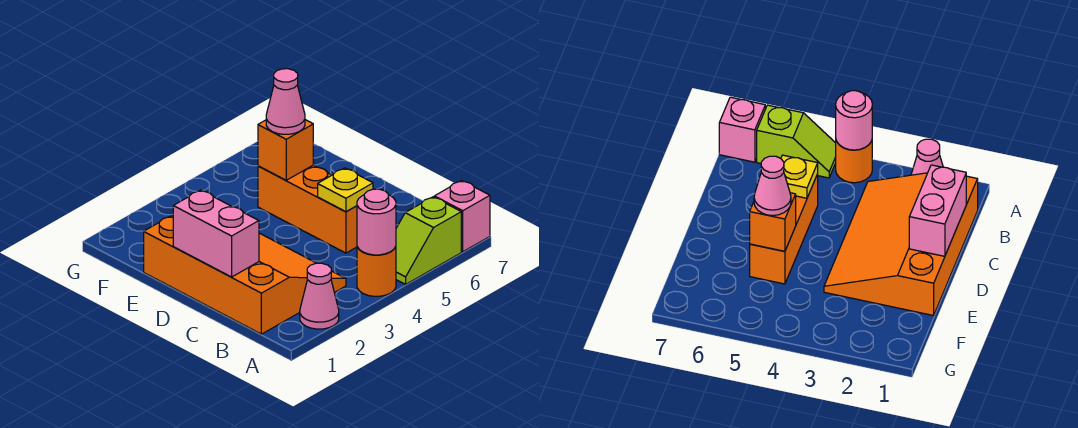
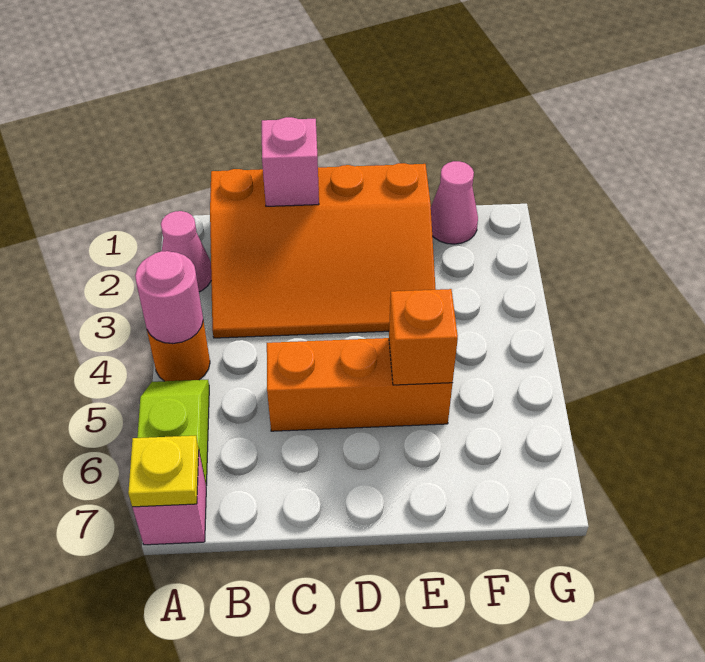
pink 1x2 brick [173,190,259,277] -> pink 1x1 brick [262,117,319,206]
yellow 1x1 plate [318,168,373,212] -> yellow 1x1 plate moved to [128,436,199,507]
pink 1x1 cone [266,69,305,134] -> pink 1x1 cone moved to [431,161,478,244]

